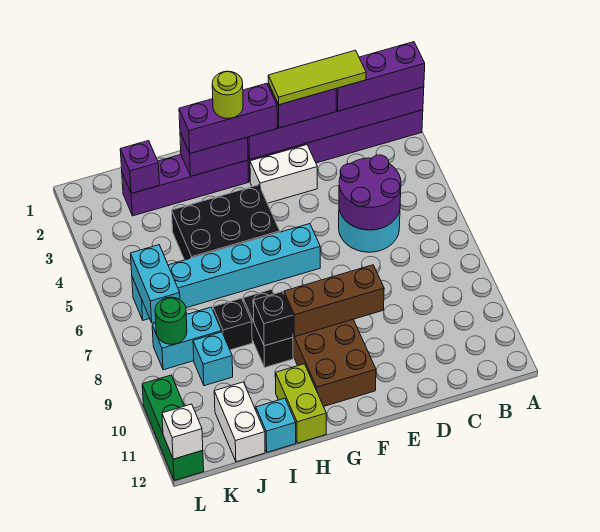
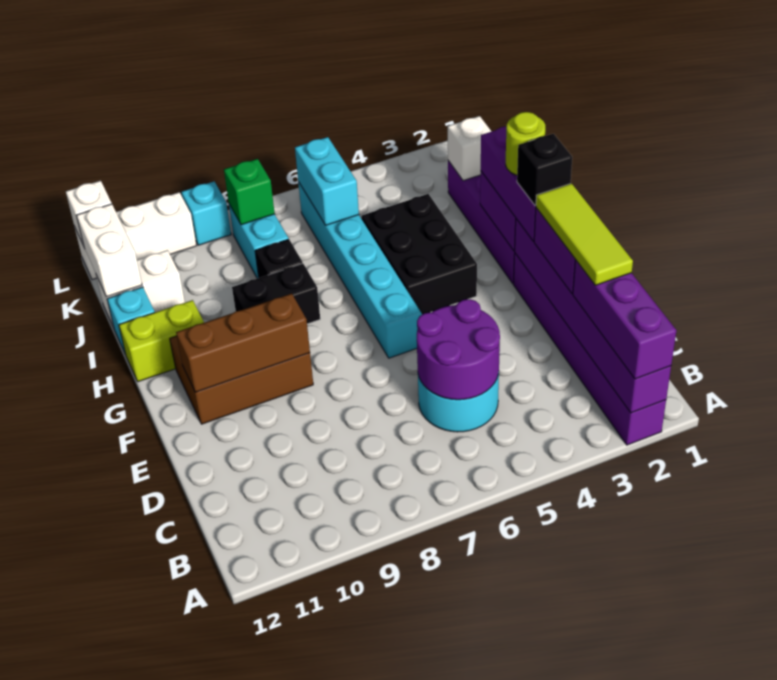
white 1x2 brick [250,145,317,203] -> white 1x2 brick moved to [76,204,142,297]
brown 1x3 brick [284,265,384,337] -> brown 1x3 brick turned to [176,293,310,392]
black 1x1 brick [254,292,293,346] -> black 1x1 brick moved to [517,134,572,206]
purple 1x1 brick [120,141,159,194] -> white 1x1 brick [448,116,491,181]
cyan 1x1 brick [193,332,233,386] -> cyan 1x1 brick moved to [181,181,231,245]
cyan 1x2 brick [130,245,180,323] -> cyan 1x2 brick turned to [295,137,359,225]
green 1x1 round brick [155,297,187,344] -> green 1x1 brick [224,159,275,225]
green 1x3 brick [142,375,204,480] -> white 1x3 brick [75,192,197,280]

